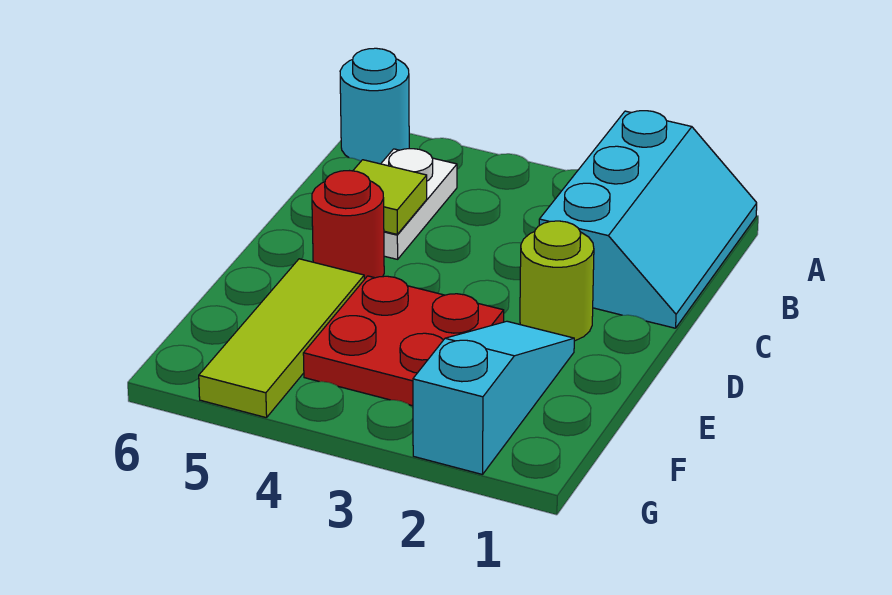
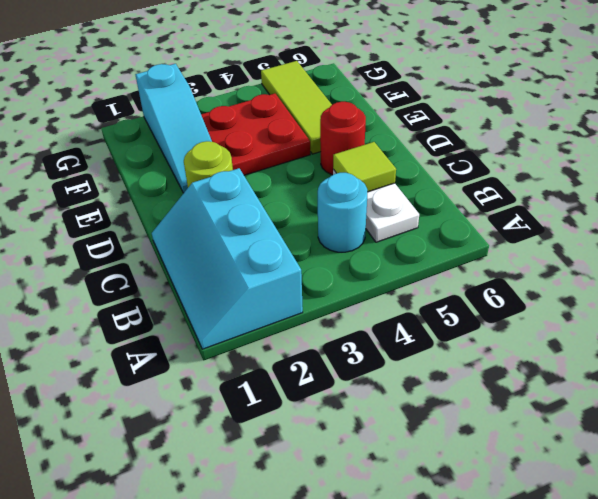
cyan 1x1 round brick [340,48,409,164] -> cyan 1x1 round brick moved to [318,173,367,252]

